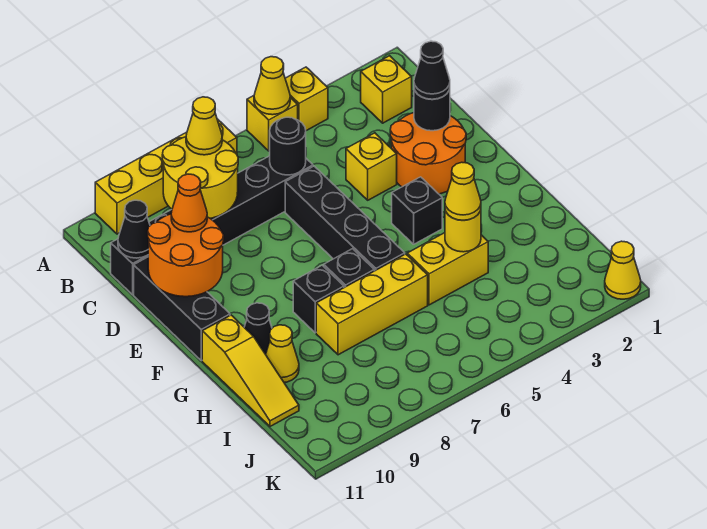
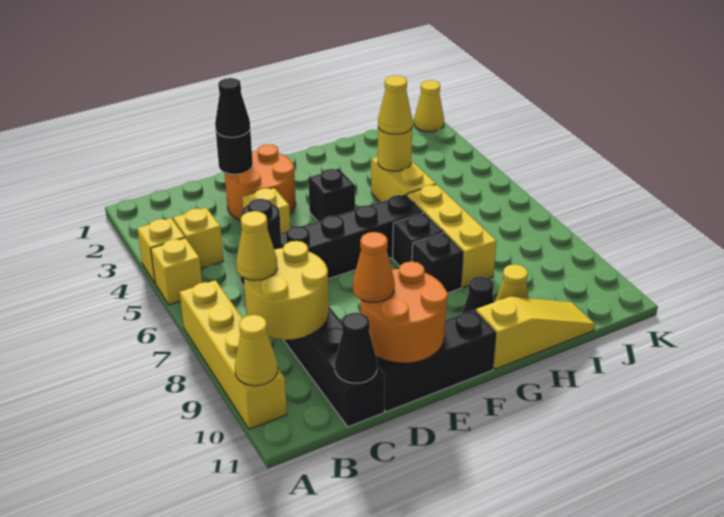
yellow 1x1 cone [254,57,290,115] -> yellow 1x1 cone moved to [235,315,278,386]
yellow 1x1 brick [361,56,412,123] -> yellow 1x1 brick moved to [173,208,224,269]

